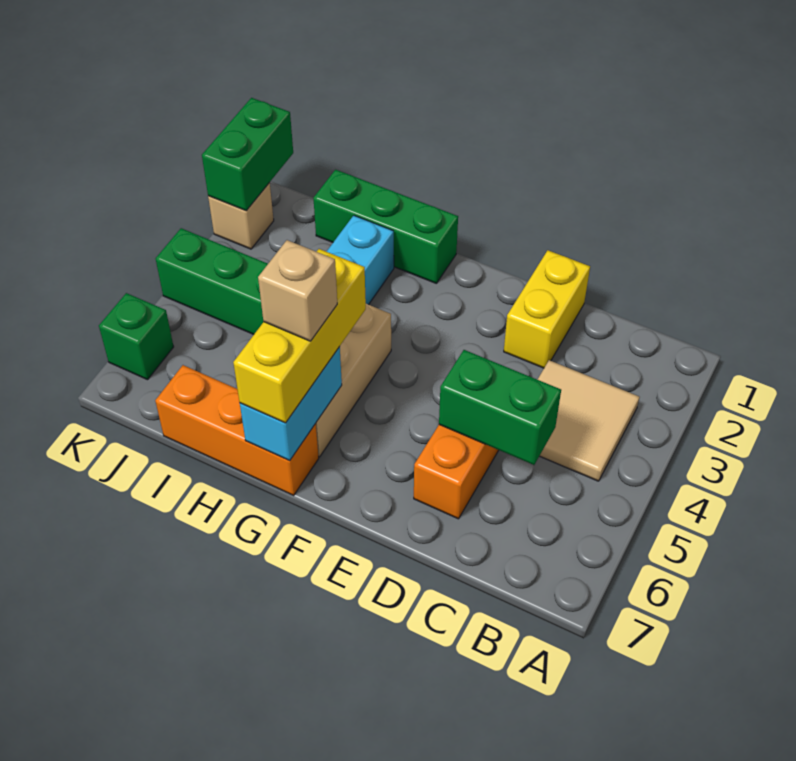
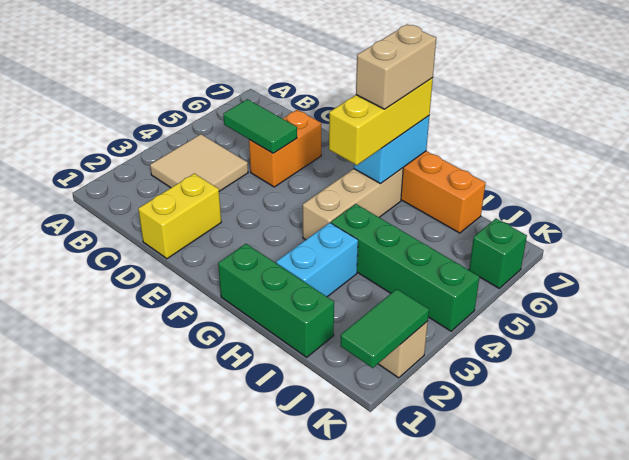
green 1x2 brick [439,350,561,465] -> green 1x2 tile [223,99,297,153]
tan 1x1 brick [258,240,337,341] -> tan 1x2 brick [356,24,436,109]
green 1x2 brick [202,98,293,211] -> green 1x2 tile [340,289,429,368]

